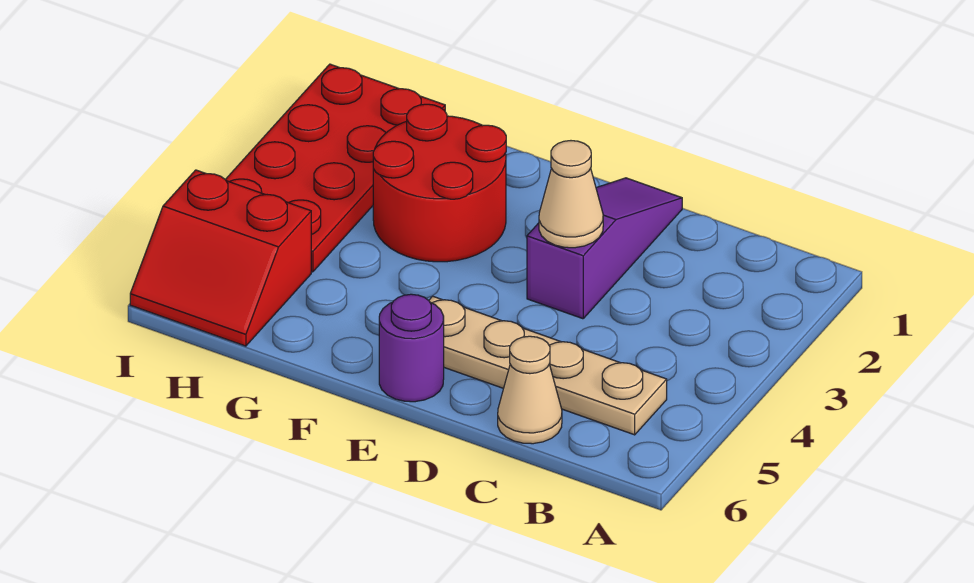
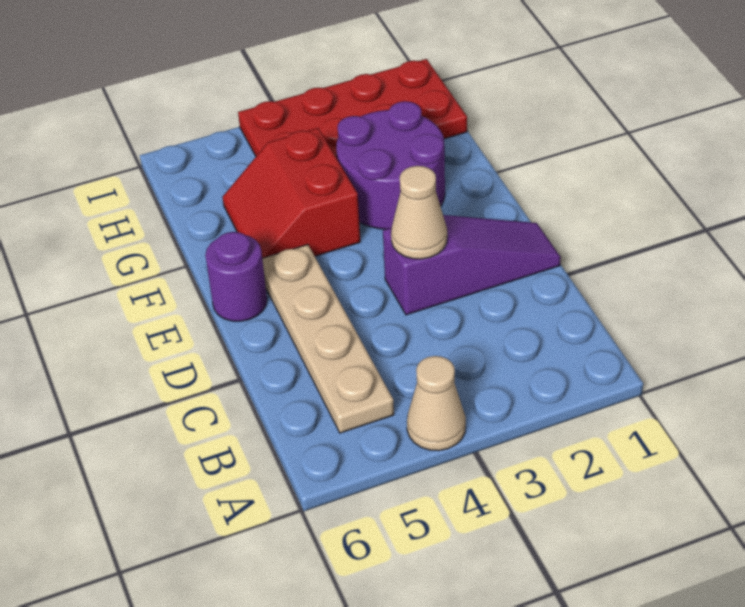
tan 1x1 cone [498,336,562,444] -> tan 1x1 cone moved to [407,356,466,451]
red 2x2 round brick [373,104,506,262] -> purple 2x2 round brick [336,101,445,229]
red 2x2 slope [130,170,311,346] -> red 2x2 slope moved to [223,128,360,258]

